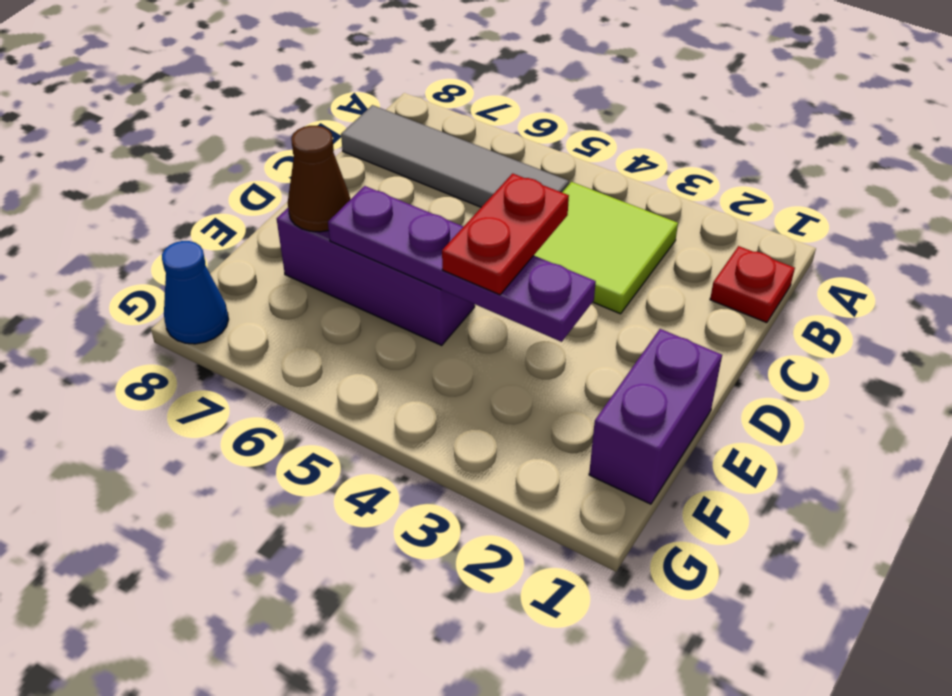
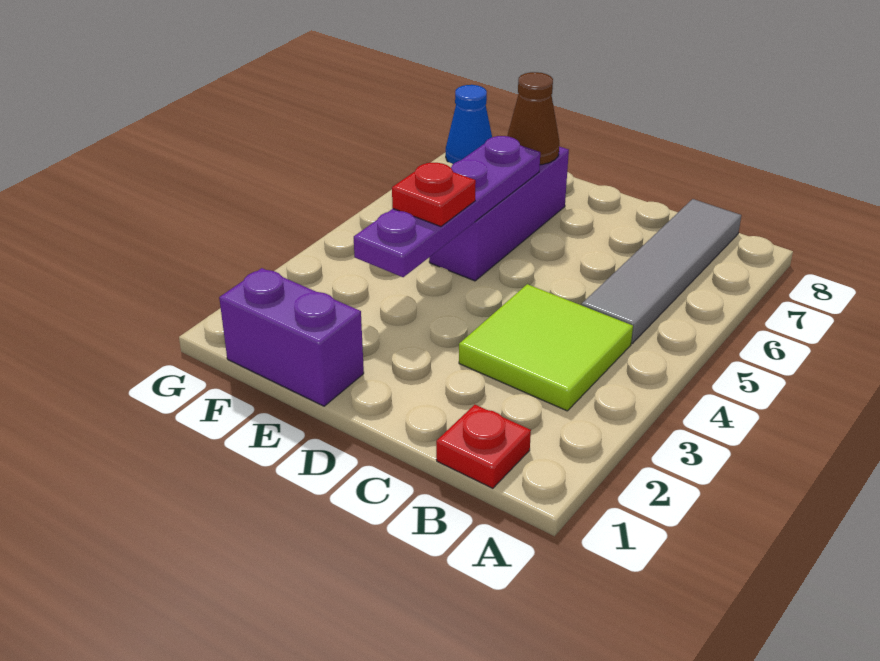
red 1x2 plate [442,173,569,295] -> red 1x1 plate [392,163,476,227]

